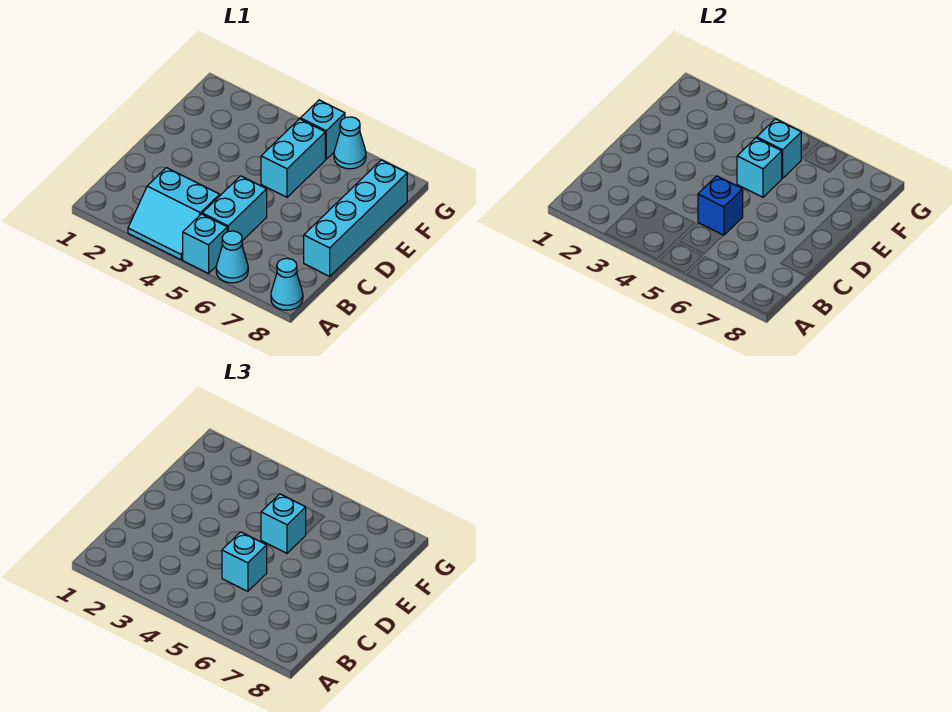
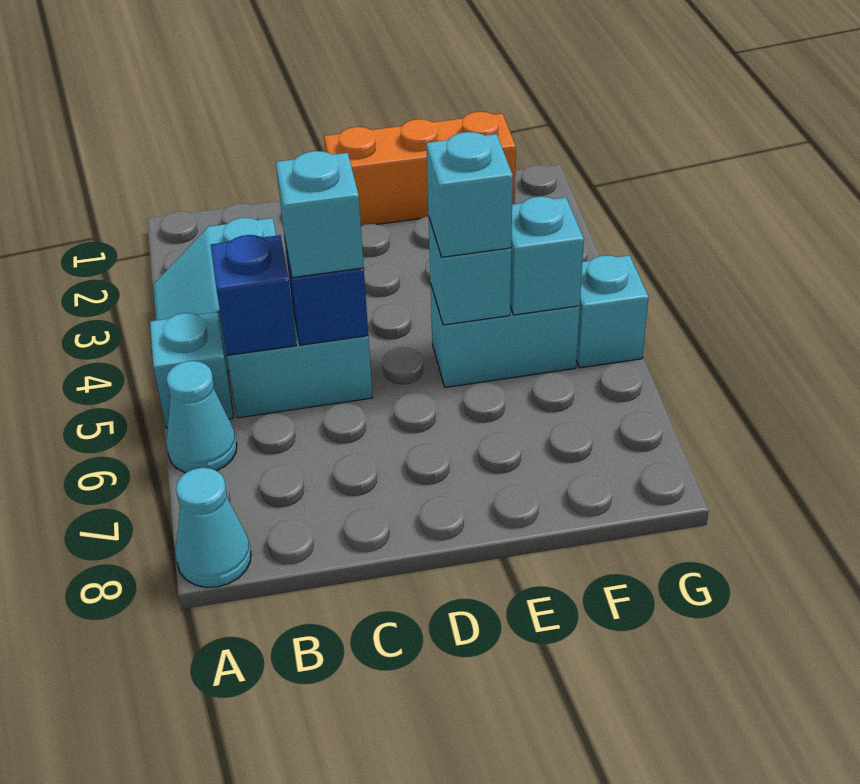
none -> blue 1x1 brick [211,235,296,356]
cyan 1x4 brick [304,160,407,276] -> none
none -> orange 1x3 brick [324,112,516,226]
cyan 1x1 cone [334,117,366,169] -> none

